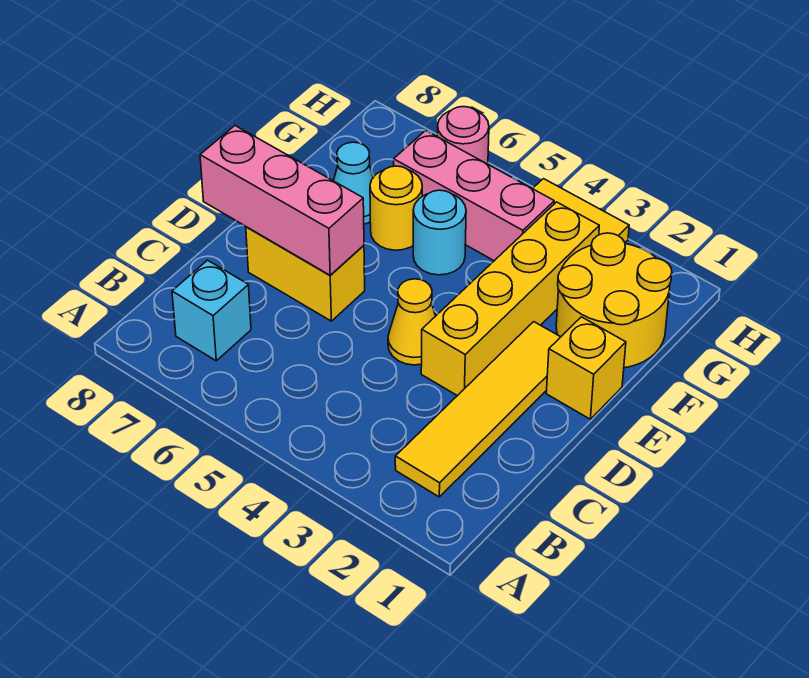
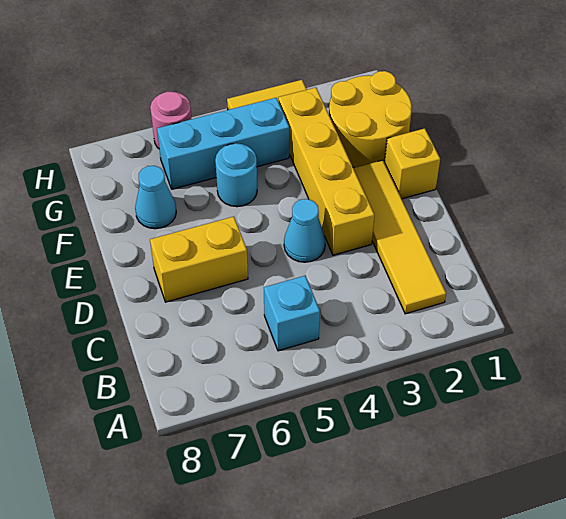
cyan 1x1 brick [172,260,251,361] -> cyan 1x1 brick moved to [264,276,320,351]
yellow 1x1 cone [388,279,435,365] -> cyan 1x1 cone [284,199,325,262]
pink 1x3 brick [200,126,364,275] -> none
yellow 1x1 round brick [370,166,422,250] -> none
pink 1x3 brick [394,130,554,261] -> cyan 1x3 brick [157,98,289,189]

